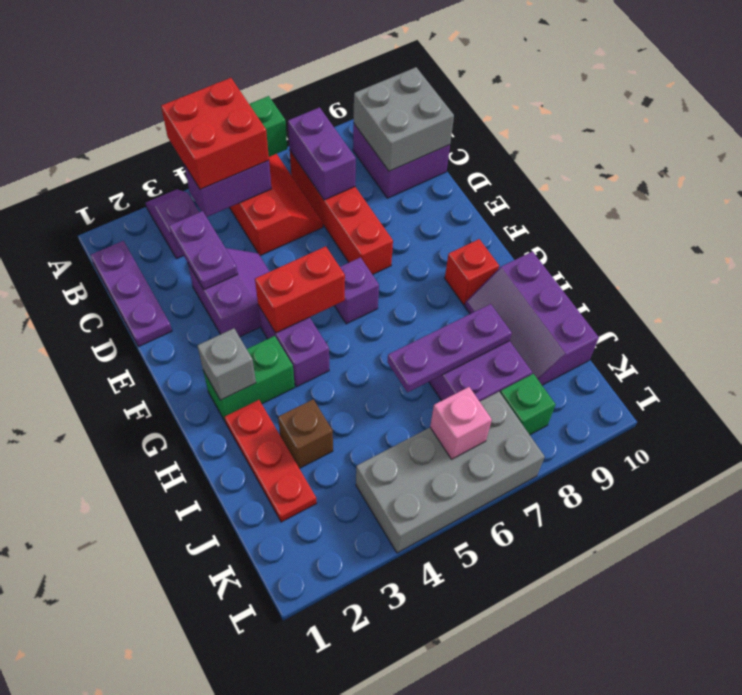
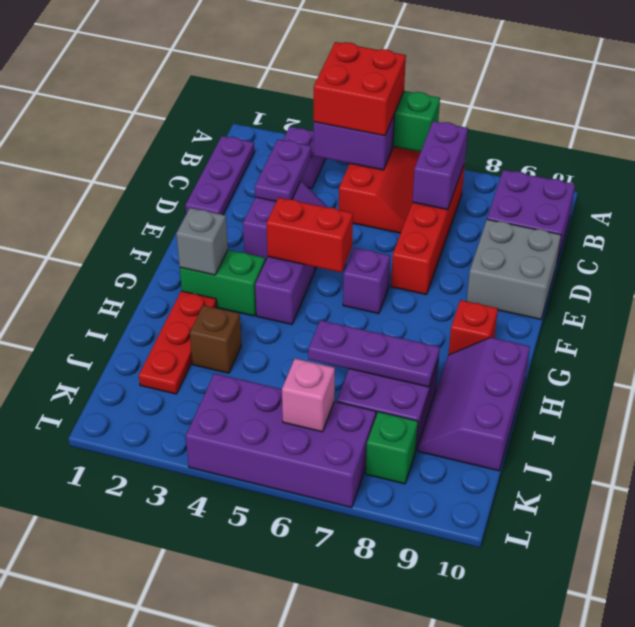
grey 2x2 brick [354,67,454,171] -> grey 2x2 brick moved to [467,219,561,319]
grey 2x4 brick [356,392,545,553] -> purple 2x4 brick [186,373,376,508]

